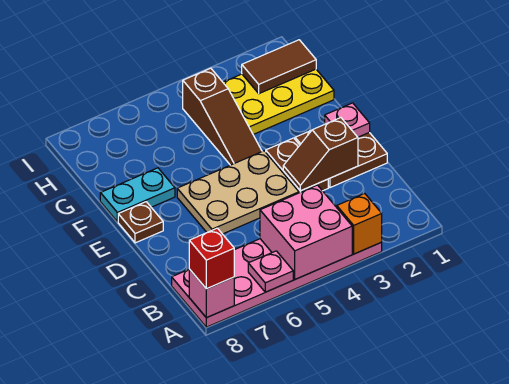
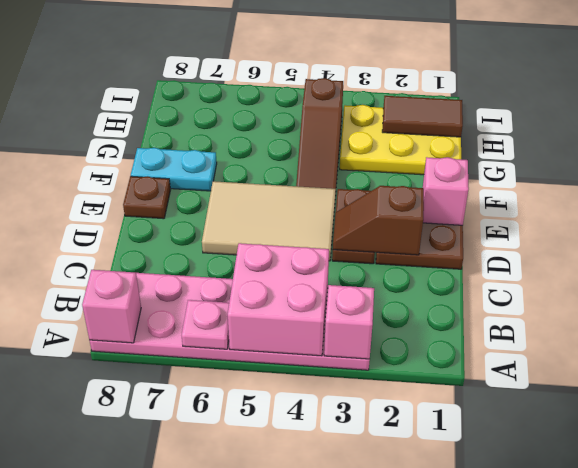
orange 1x1 brick [337,194,382,254] -> pink 1x1 brick [324,285,374,359]
red 1x1 brick [189,228,234,289] -> none
tan 2x3 plate [177,151,299,234] -> tan 2x3 tile [202,181,336,261]
pink 1x1 plate [325,103,370,137] -> pink 1x1 brick [423,157,469,225]

